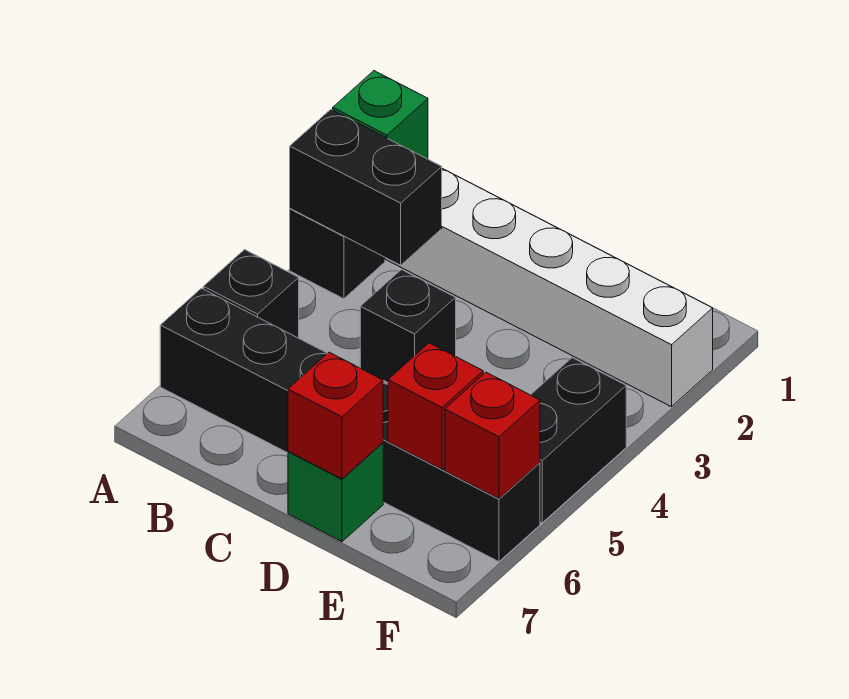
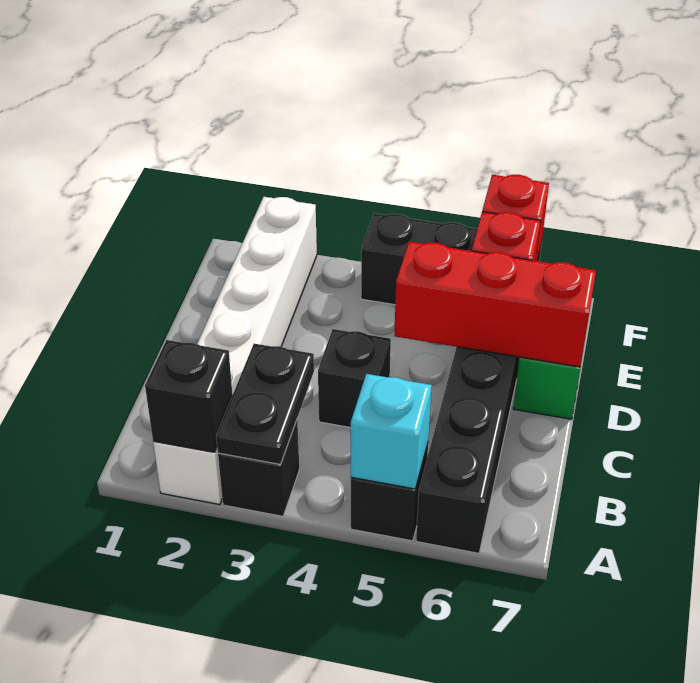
green 1x1 brick [333,71,428,159] -> black 1x1 brick [145,340,232,452]
black 1x2 brick [290,109,442,265] -> black 1x2 plate [216,344,314,464]
none -> cyan 1x1 brick [351,374,432,489]
red 1x1 brick [288,352,383,479] -> red 1x3 brick [394,242,596,367]

